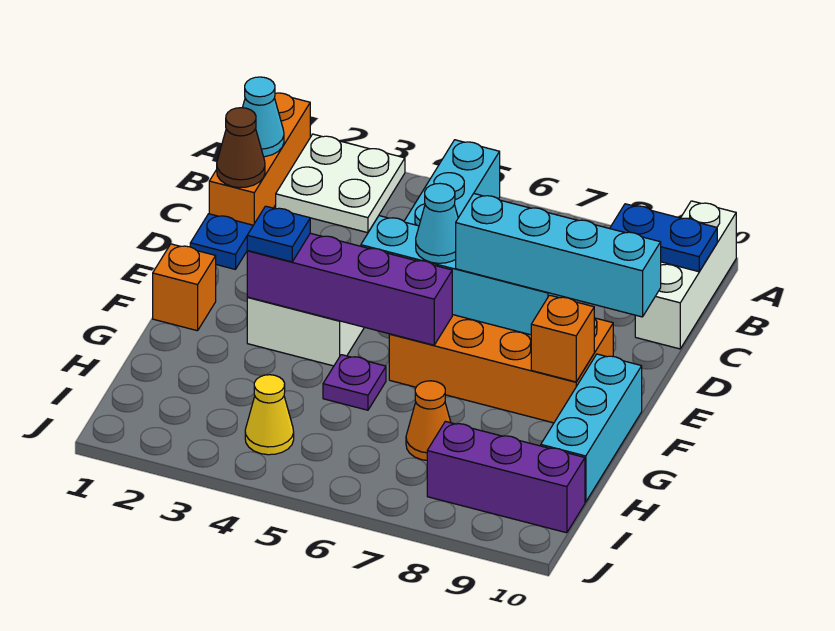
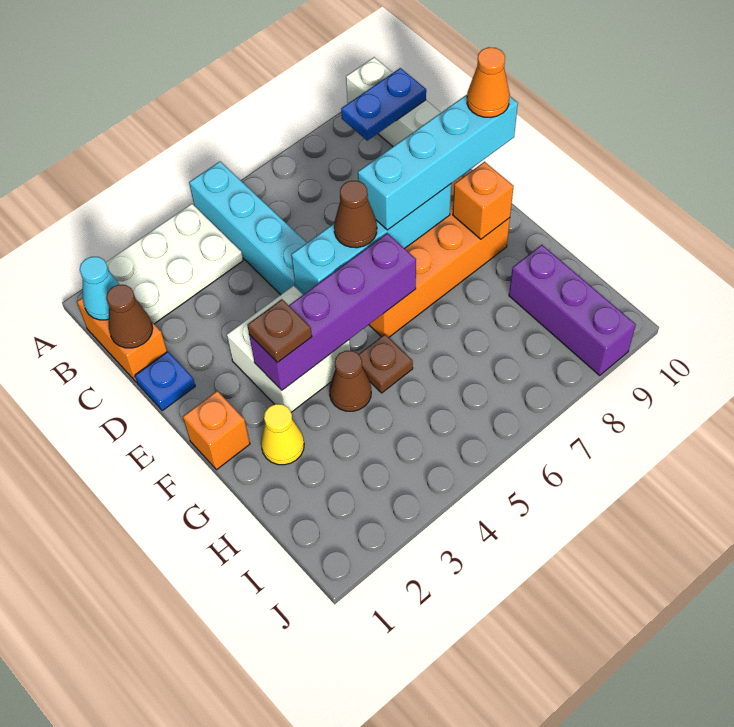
orange 1x3 brick [209,93,310,225] -> orange 1x2 brick [77,298,167,382]
white 2x2 plate [276,134,405,233] -> white 2x3 plate [106,204,243,324]
cyan 1x1 cone [416,183,458,263] -> brown 1x1 cone [334,181,377,248]
blue 1x1 plate [247,206,310,262] -> brown 1x1 plate [247,299,312,363]
cyan 1x3 brick [541,354,642,502] -> none
none -> brown 1x1 cone [329,351,371,411]
purple 1x1 plate [323,355,386,410] -> brown 1x1 plate [359,334,413,393]
orange 1x1 cone [406,381,451,460] -> orange 1x1 cone moved to [467,47,510,117]
yellow 1x1 cone [245,375,294,455] -> yellow 1x1 cone moved to [261,404,304,465]
purple 1x3 brick [427,421,585,533] -> purple 1x3 brick turned to [509,245,636,375]

